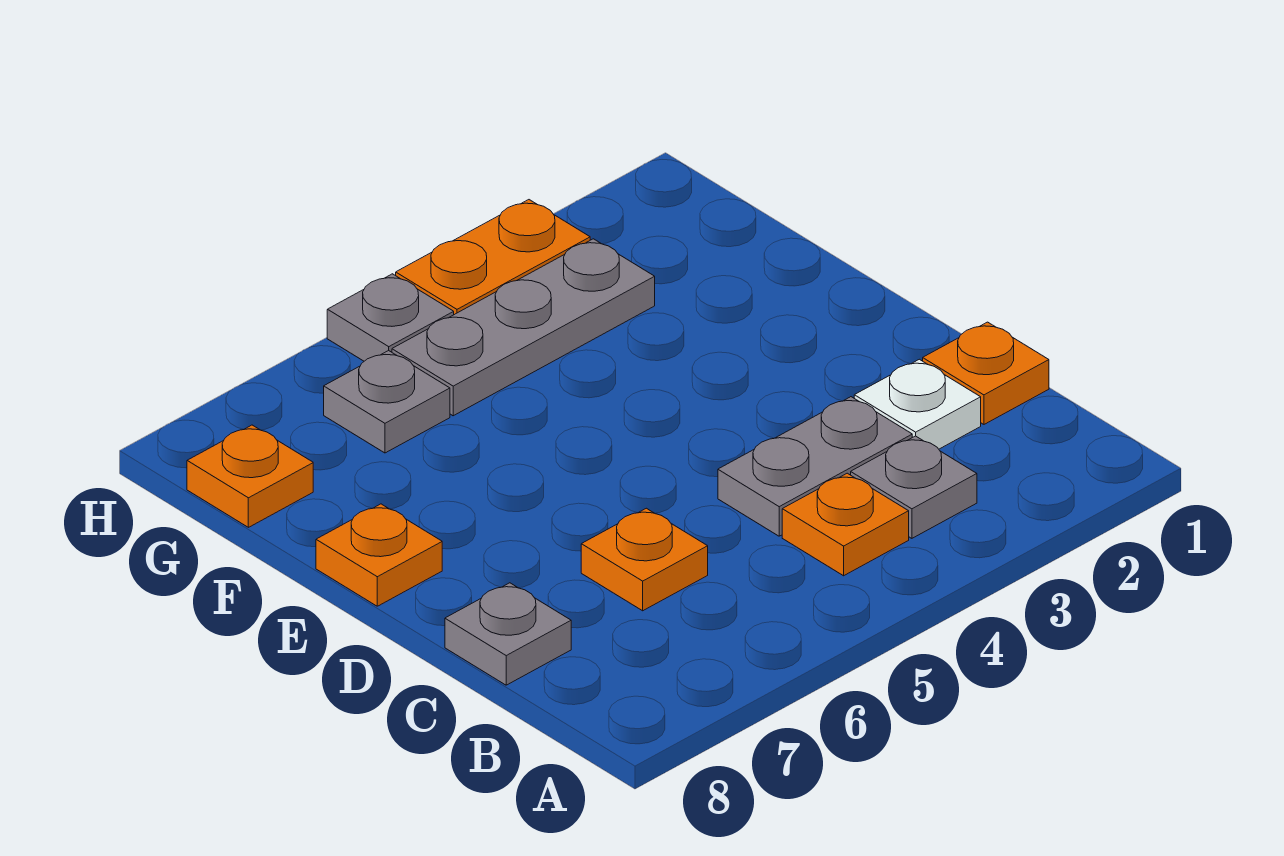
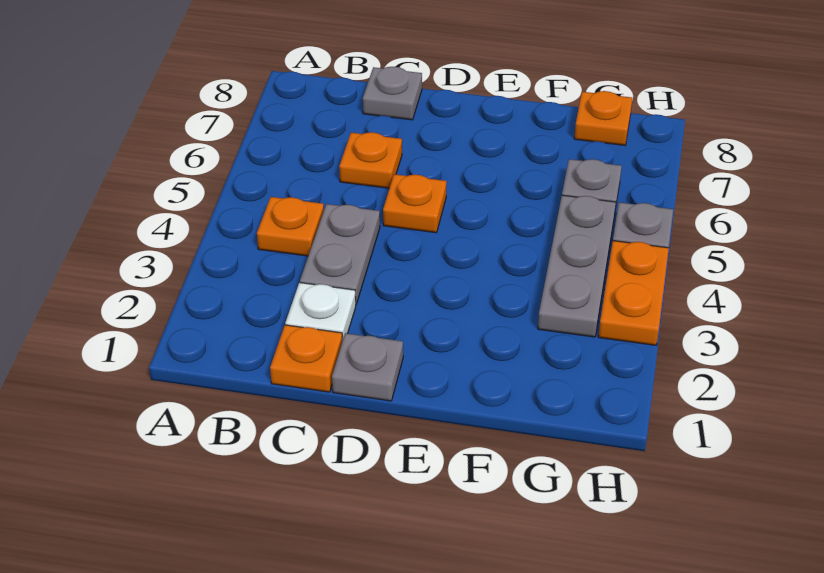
grey 1x1 plate [851,436,977,538] -> grey 1x1 plate moved to [332,333,403,401]
orange 1x1 plate [316,504,442,606] -> orange 1x1 plate moved to [383,174,447,233]

